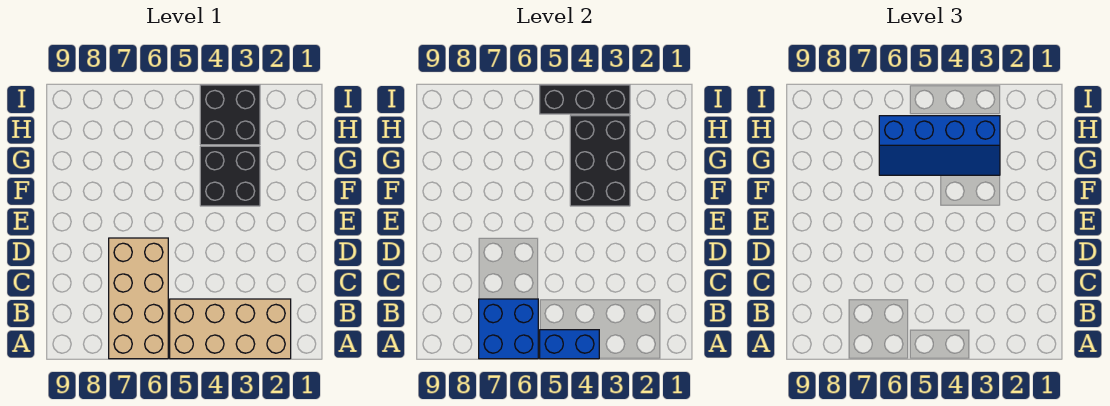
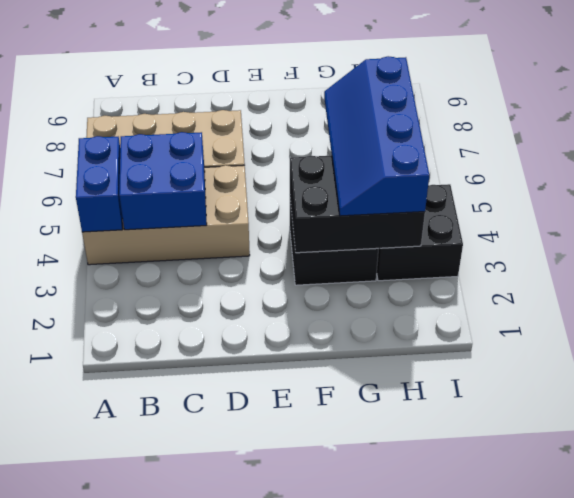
tan 2x4 brick [170,299,291,359] -> tan 2x4 brick turned to [82,165,250,265]
blue 2x2 brick [479,299,538,359] -> blue 2x2 brick moved to [119,132,207,230]
black 1x3 brick [540,85,630,114] -> none

